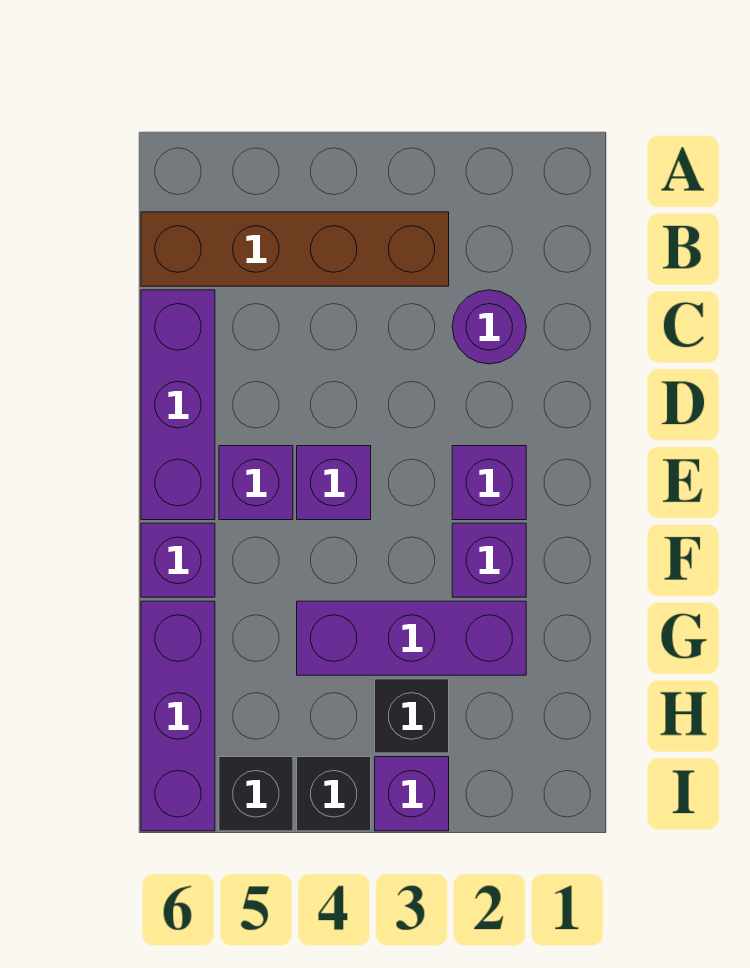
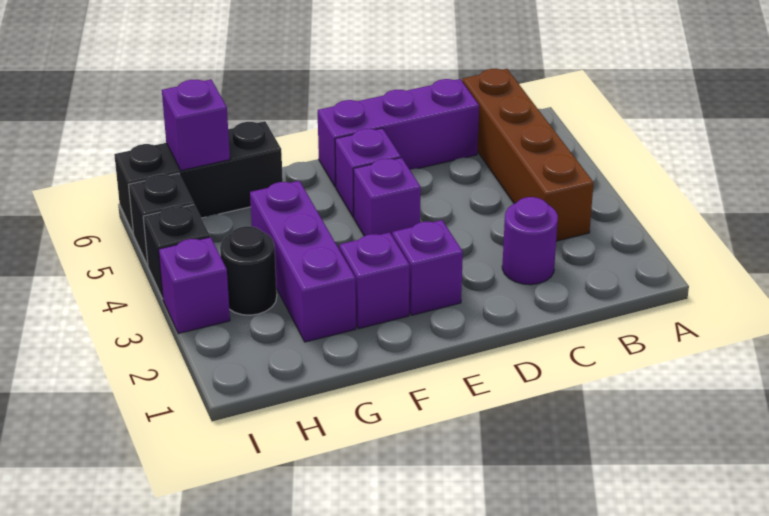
purple 1x1 brick [141,523,215,597] -> purple 1x1 brick moved to [162,79,230,171]
purple 1x3 brick [141,601,215,831] -> black 1x3 brick [114,121,283,232]
black 1x1 brick [375,679,449,753] -> black 1x1 round brick [220,226,277,315]

